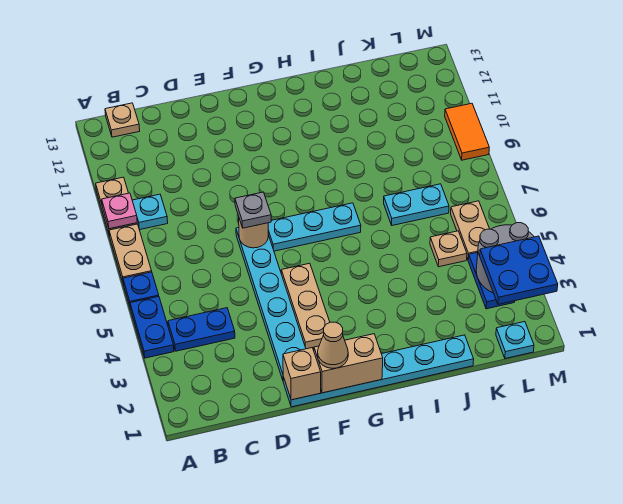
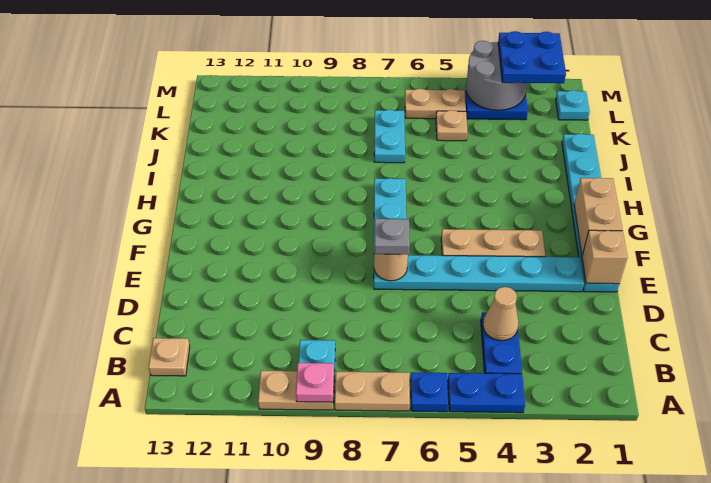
tan 1x1 cone [318,322,348,368] -> tan 1x1 cone moved to [483,287,519,341]
orange 1x2 tile [445,103,489,160] -> none

